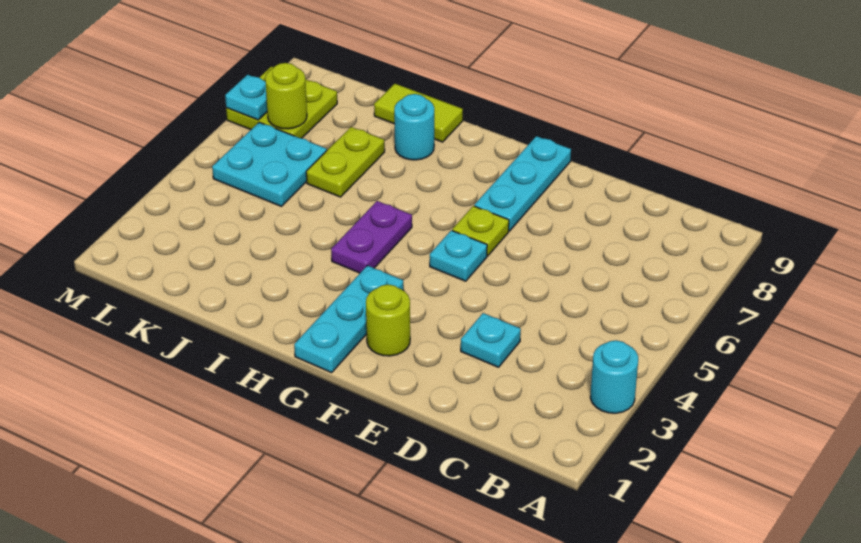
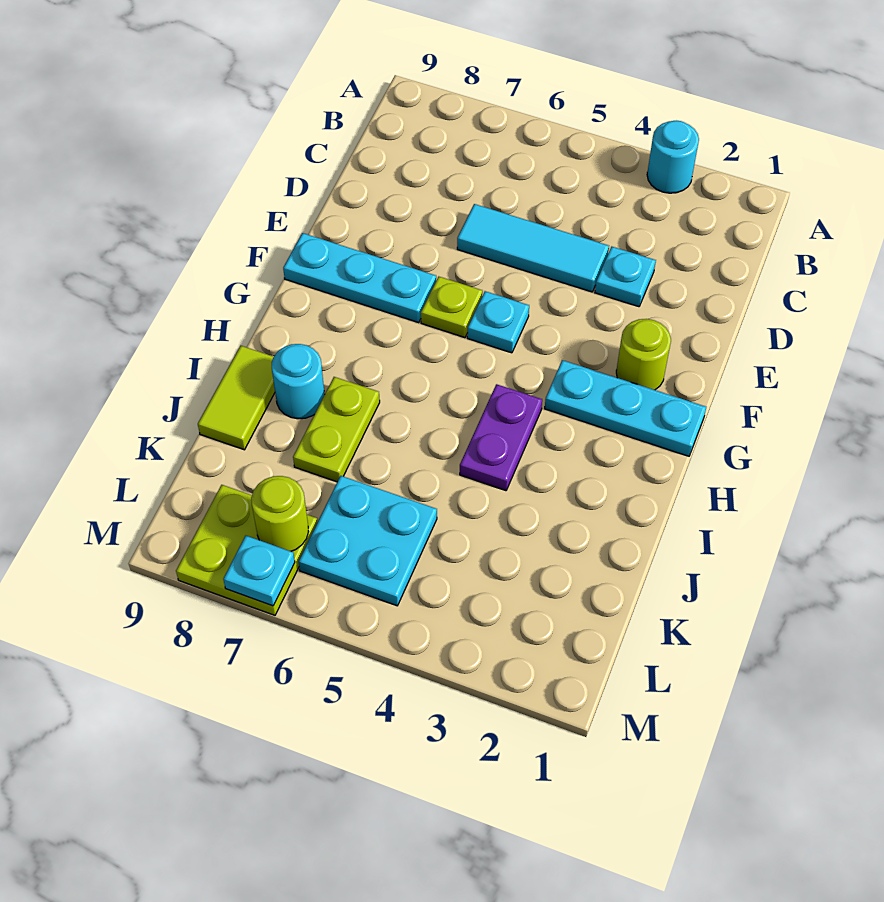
none -> cyan 1x3 tile [457,204,609,292]
purple 1x2 plate [331,201,412,273] -> purple 1x2 plate turned to [460,384,542,491]
lime 1x2 plate [306,127,385,197] -> lime 1x2 plate turned to [293,377,380,482]

